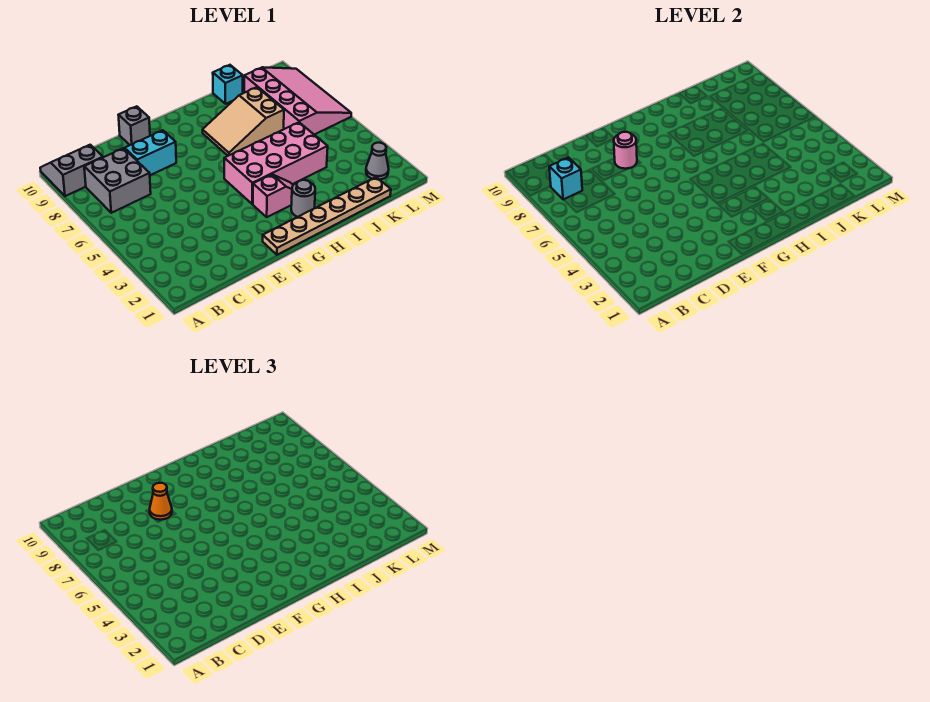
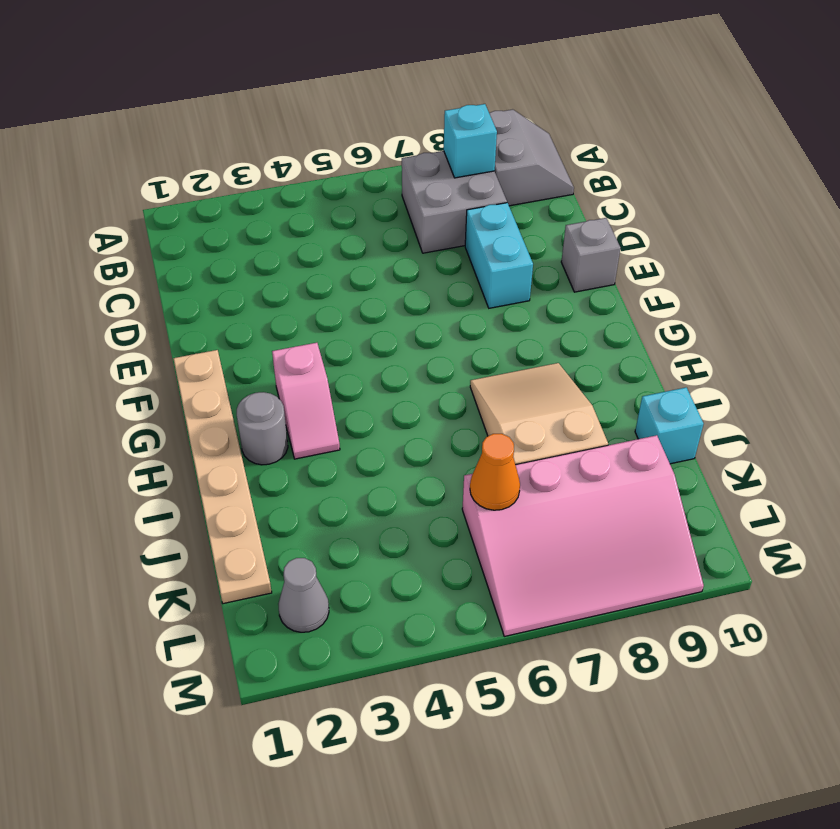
pink 1x1 round brick [614,132,637,169] -> none
orange 1x1 cone [150,483,172,520] -> orange 1x1 cone moved to [470,434,520,510]
pink 2x4 brick [224,122,328,204] -> none

